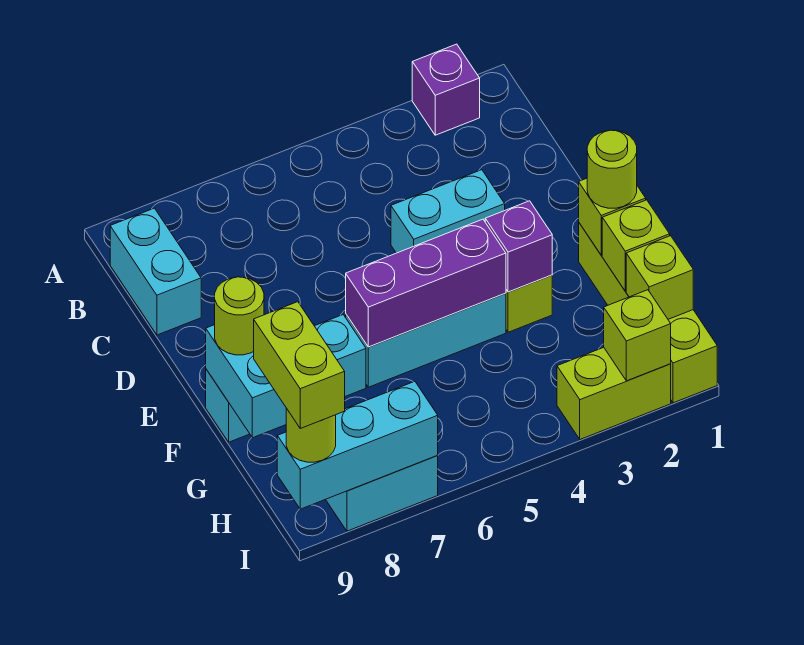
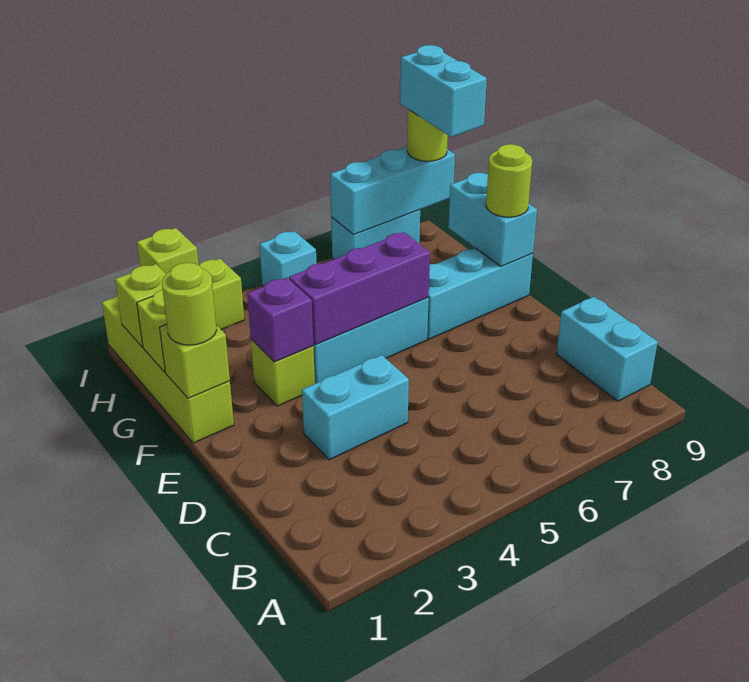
purple 1x1 brick [412,44,480,135] -> none
lime 1x2 brick [254,302,345,428] -> cyan 1x2 brick [400,45,487,137]
none -> cyan 1x1 brick [259,231,317,287]

